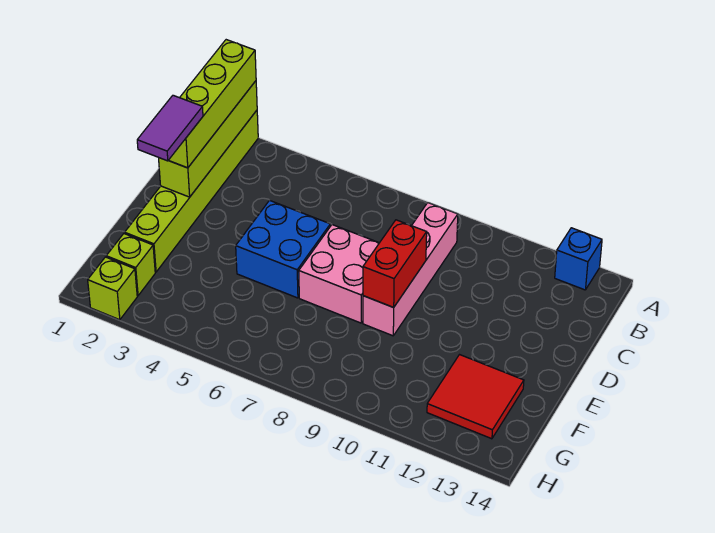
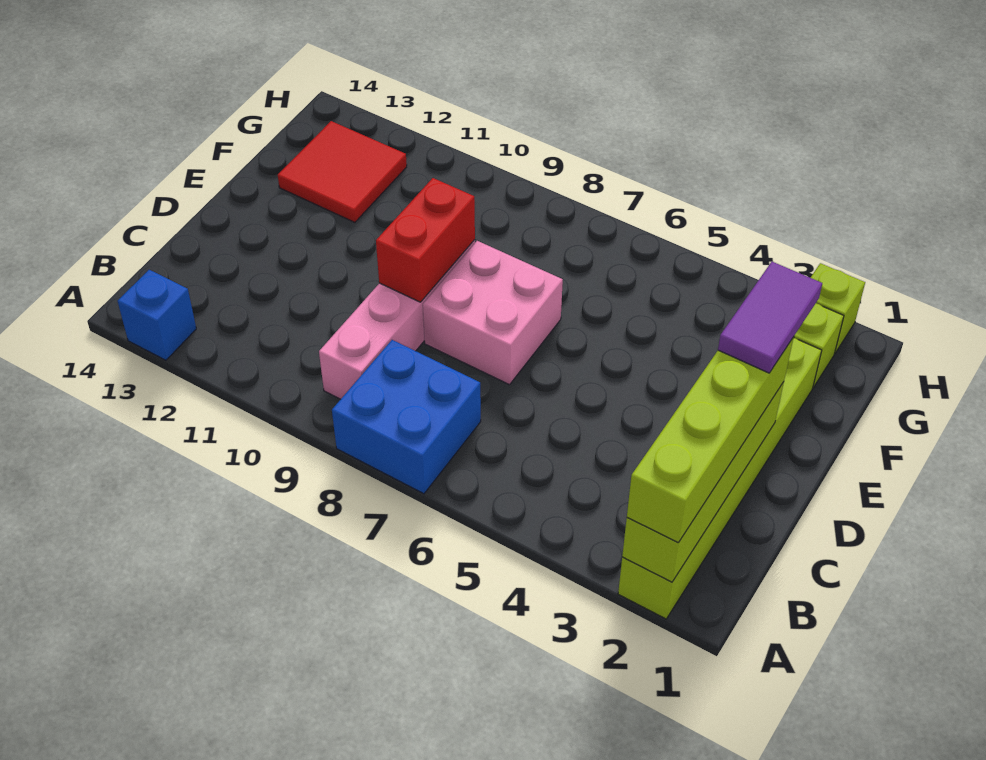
blue 2x2 brick [236,200,330,298] -> blue 2x2 brick moved to [332,340,481,494]

